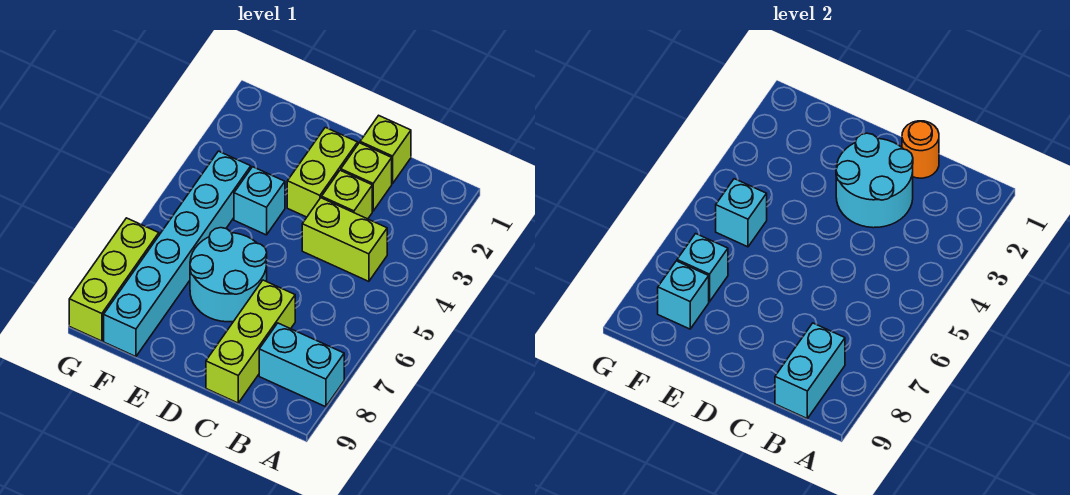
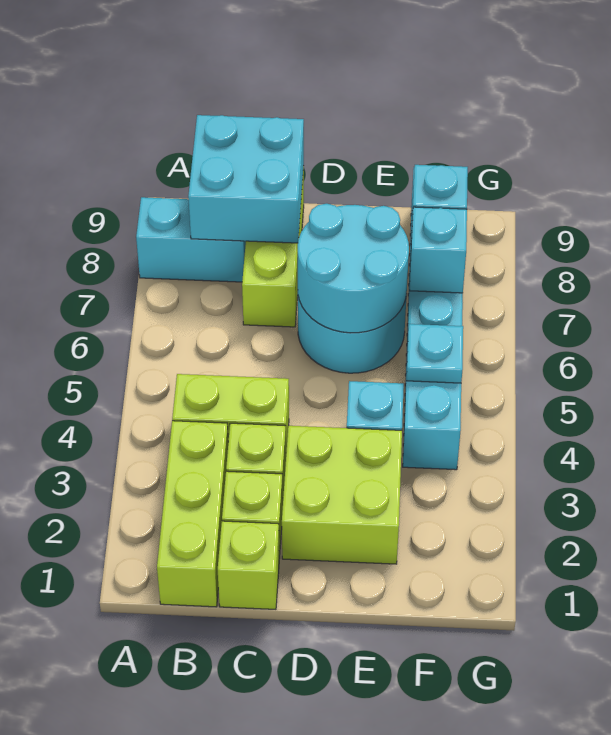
cyan 1x2 brick [775,323,845,418] -> cyan 2x2 brick [188,115,304,243]
orange 1x1 round brick [902,121,939,178] -> none
cyan 2x2 round brick [836,133,913,228] -> cyan 2x2 round brick moved to [298,204,409,333]
lime 1x2 brick [287,127,358,217] -> lime 2x2 brick [282,426,402,564]
cyan 1x1 brick [716,179,767,247] -> cyan 1x1 plate [407,324,463,383]
lime 1x3 brick [69,218,159,341] -> lime 1x3 brick moved to [157,421,228,607]

